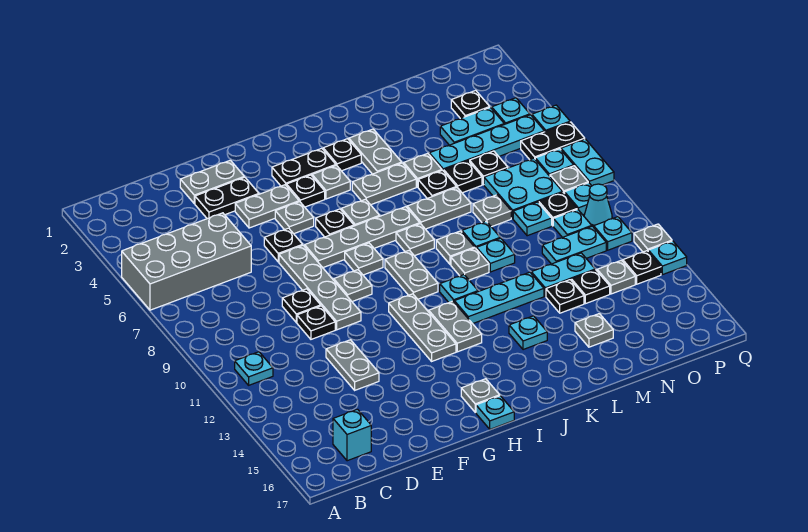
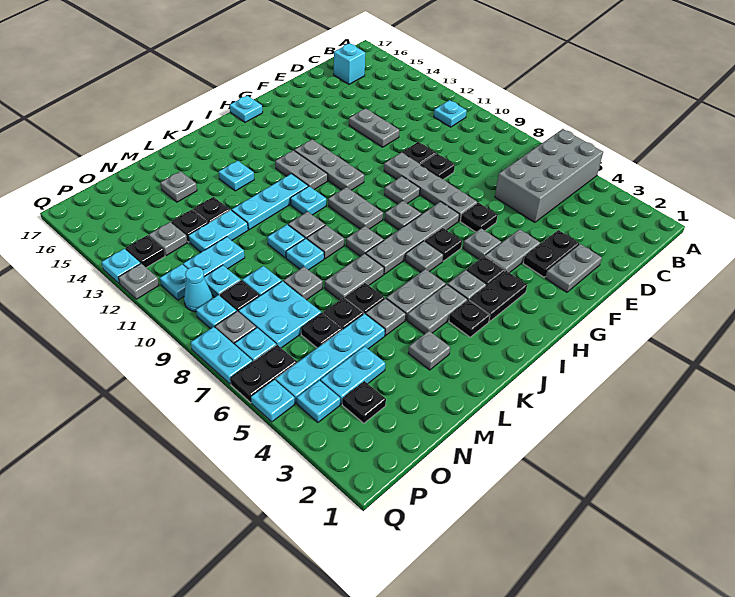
grey 1x1 plate [461,379,500,412] -> grey 1x1 plate moved to [408,331,450,370]
grey 1x2 plate [349,129,402,174] -> grey 1x2 plate turned to [407,284,468,334]

